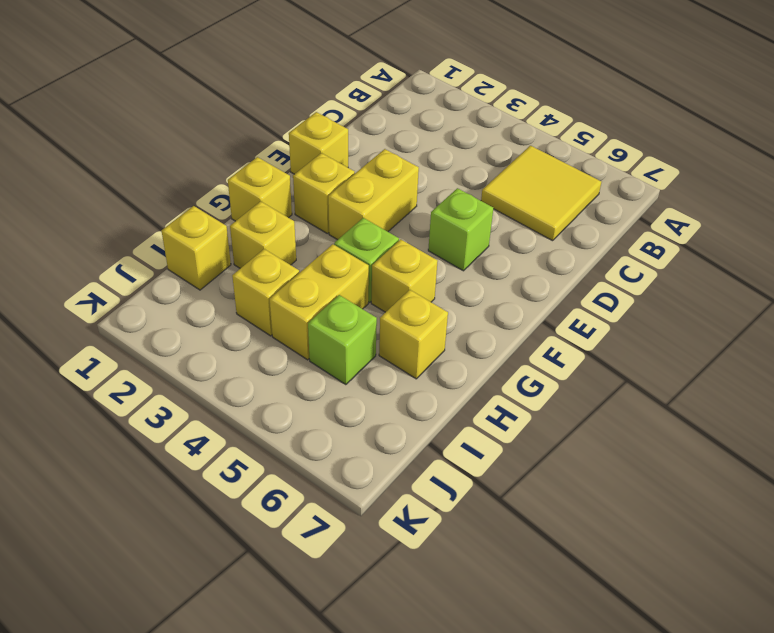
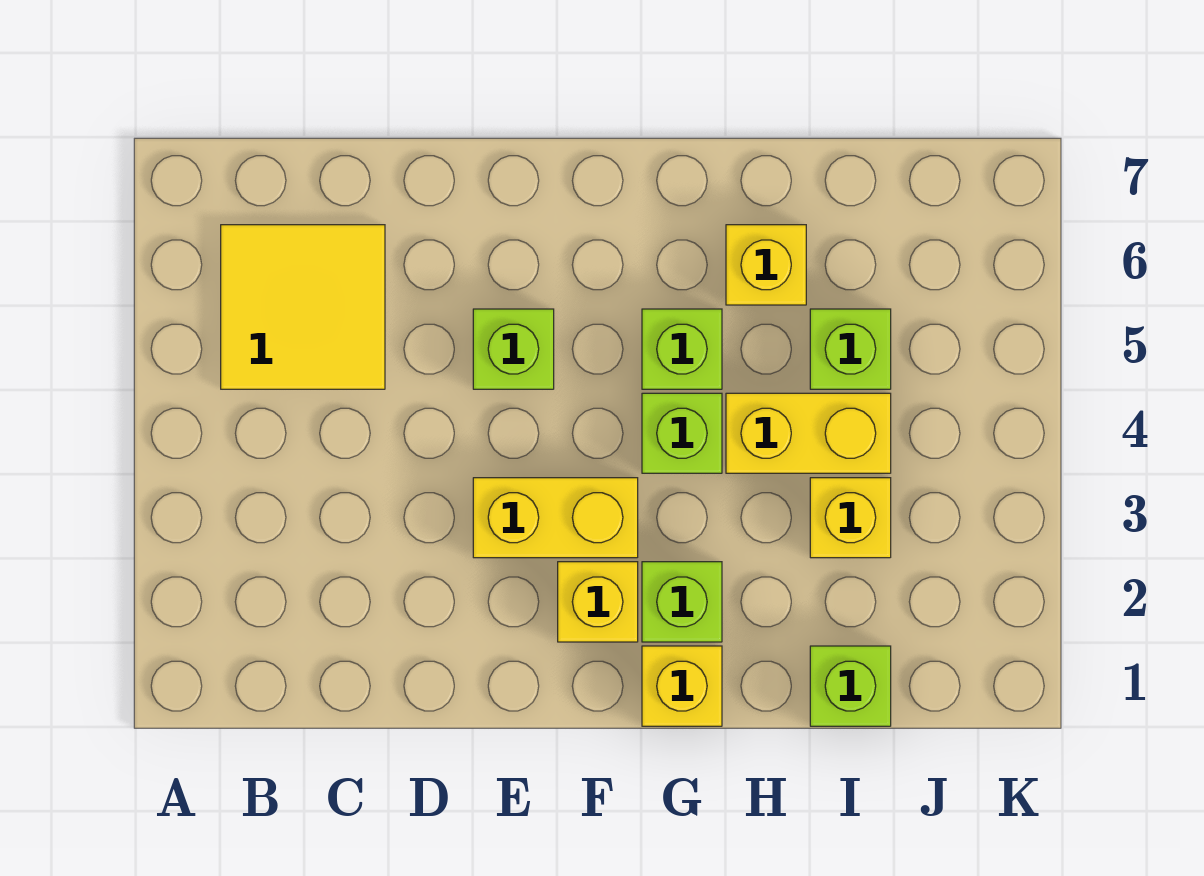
yellow 1x1 brick [289,112,348,174] -> none
none -> lime 1x1 brick [642,562,722,642]
yellow 1x1 brick [371,239,438,312] -> lime 1x1 brick [642,309,722,389]
yellow 1x1 brick [230,201,296,268] -> none
yellow 1x1 brick [162,206,231,290] -> lime 1x1 brick [810,646,891,726]

